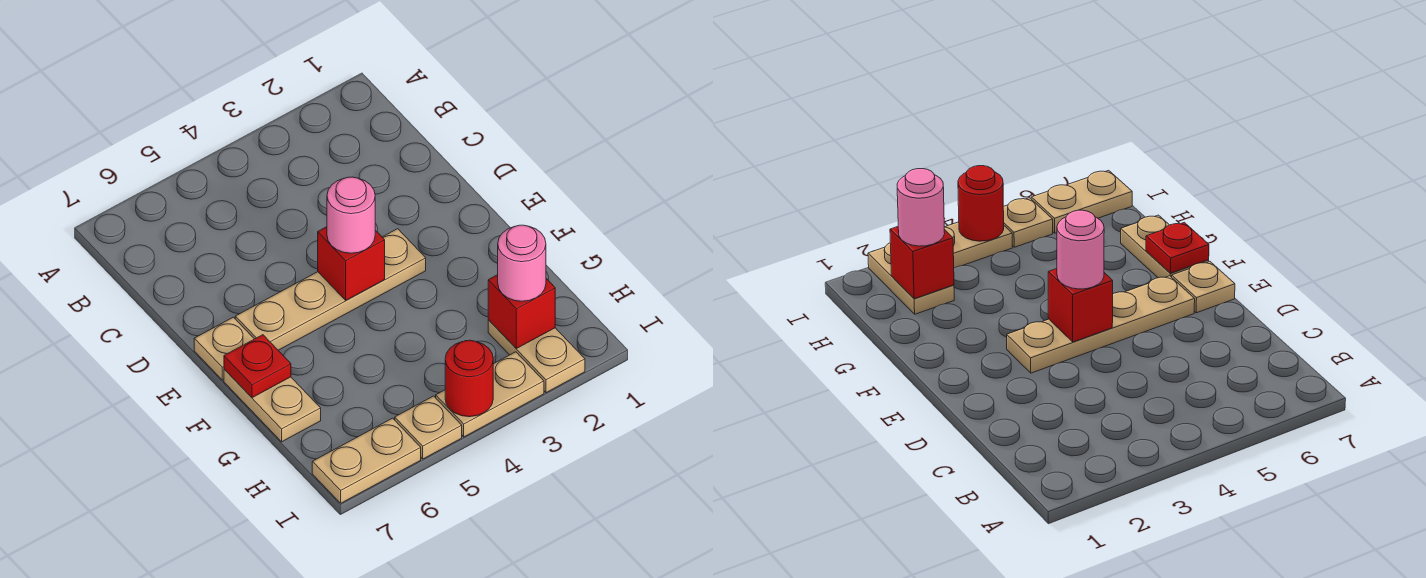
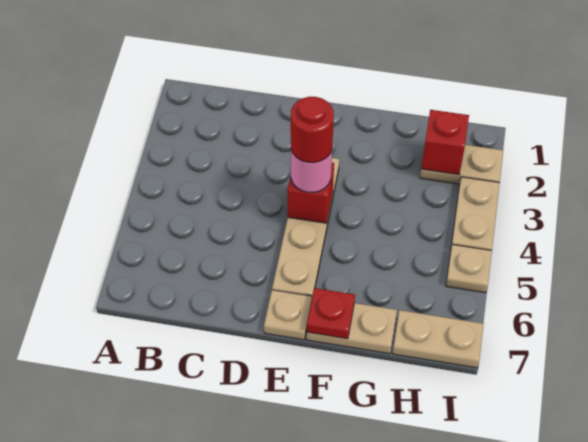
pink 1x1 round brick [498,225,546,301] -> none
red 1x1 round brick [445,340,493,417] -> red 1x1 round brick moved to [291,97,334,163]
tan 1x2 plate [312,418,421,503] -> tan 1x2 plate turned to [393,310,483,368]

